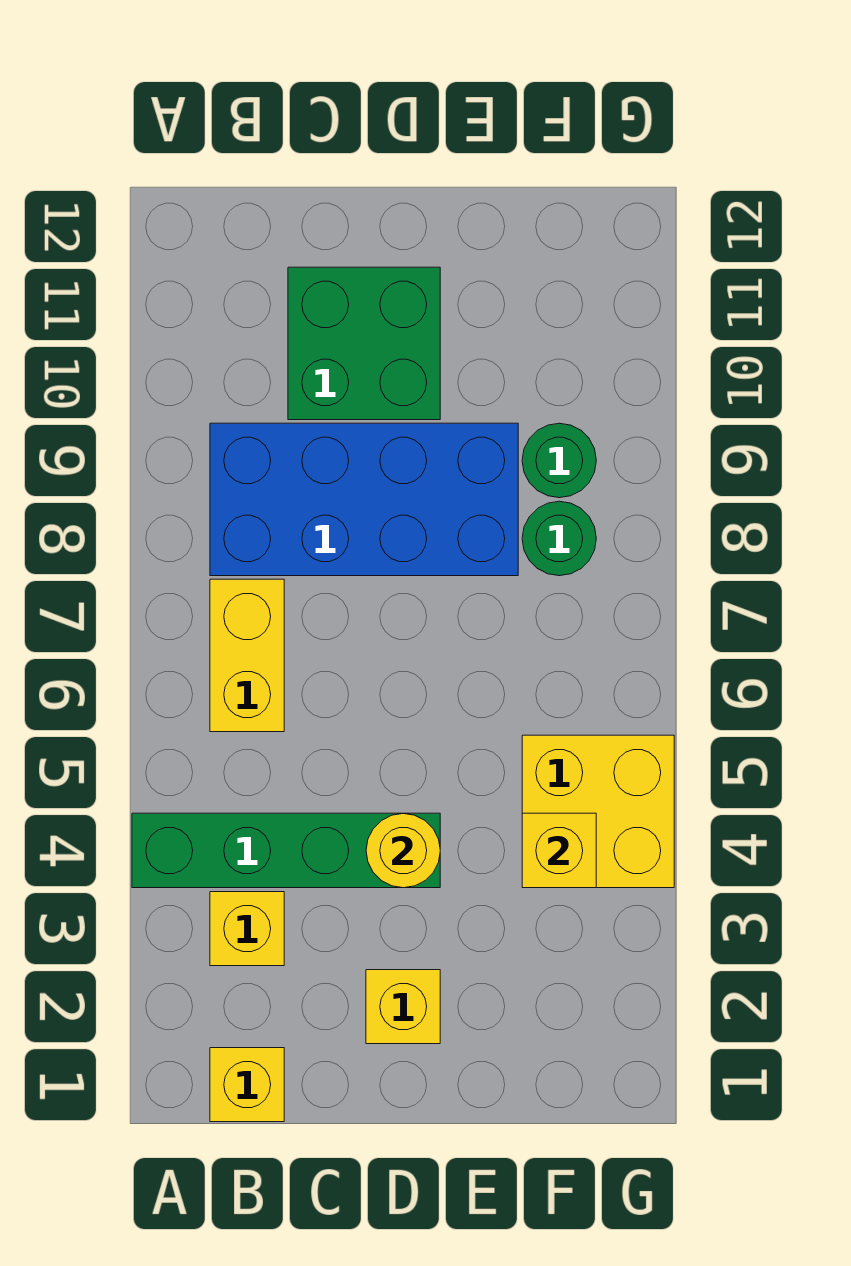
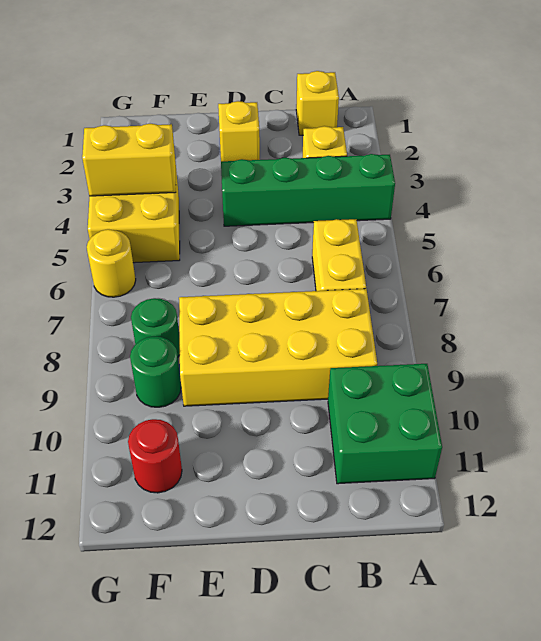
blue 2x4 brick [210,423,518,576] -> yellow 2x4 brick [179,289,377,406]
green 2x2 brick [288,267,440,420] -> green 2x2 brick moved to [328,364,442,484]
yellow 1x1 round brick [366,814,440,888] -> yellow 1x1 round brick moved to [87,229,136,297]
yellow 1x1 brick [522,813,596,888] -> yellow 1x2 brick [82,124,176,196]
none -> red 1x1 round brick [128,419,182,493]

